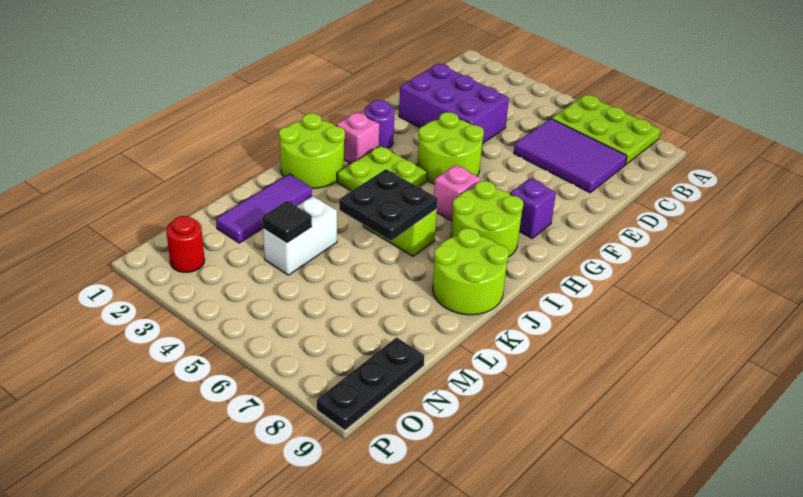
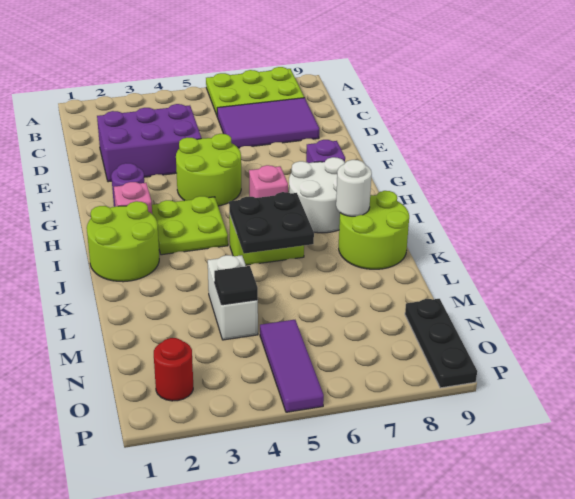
lime 2x2 round brick [451,181,523,257] -> white 2x2 round brick [289,157,345,233]
none -> white 1x1 round brick [336,160,372,216]
purple 1x3 tile [216,174,312,243] -> purple 1x3 tile moved to [260,320,324,412]

